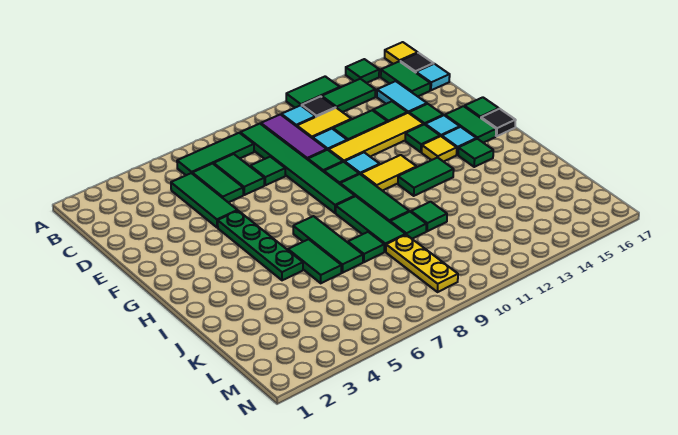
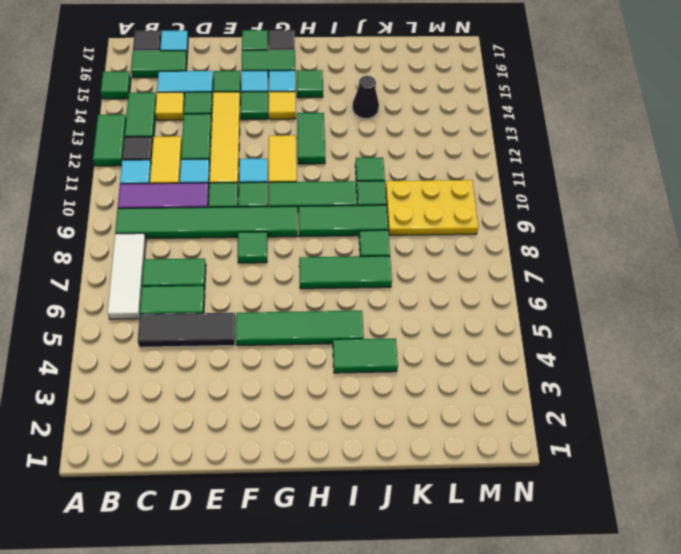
yellow 1x1 tile [385,42,418,64] -> yellow 1x1 tile moved to [155,92,185,120]
green 1x3 tile [177,133,254,175] -> white 1x3 tile [107,233,146,319]
green 1x3 tile [171,173,238,228] -> black 1x3 tile [138,313,235,347]
green 1x1 tile [250,157,285,185] -> green 1x1 tile moved to [237,232,267,263]
green 1x4 plate [218,211,303,280] -> green 1x4 tile [236,311,364,345]
green 1x2 tile [288,239,341,283] -> green 1x2 tile moved to [333,338,398,373]
none -> black 1x1 cone [352,76,379,119]
yellow 1x3 plate [386,235,458,292] -> yellow 2x3 plate [386,180,478,235]

